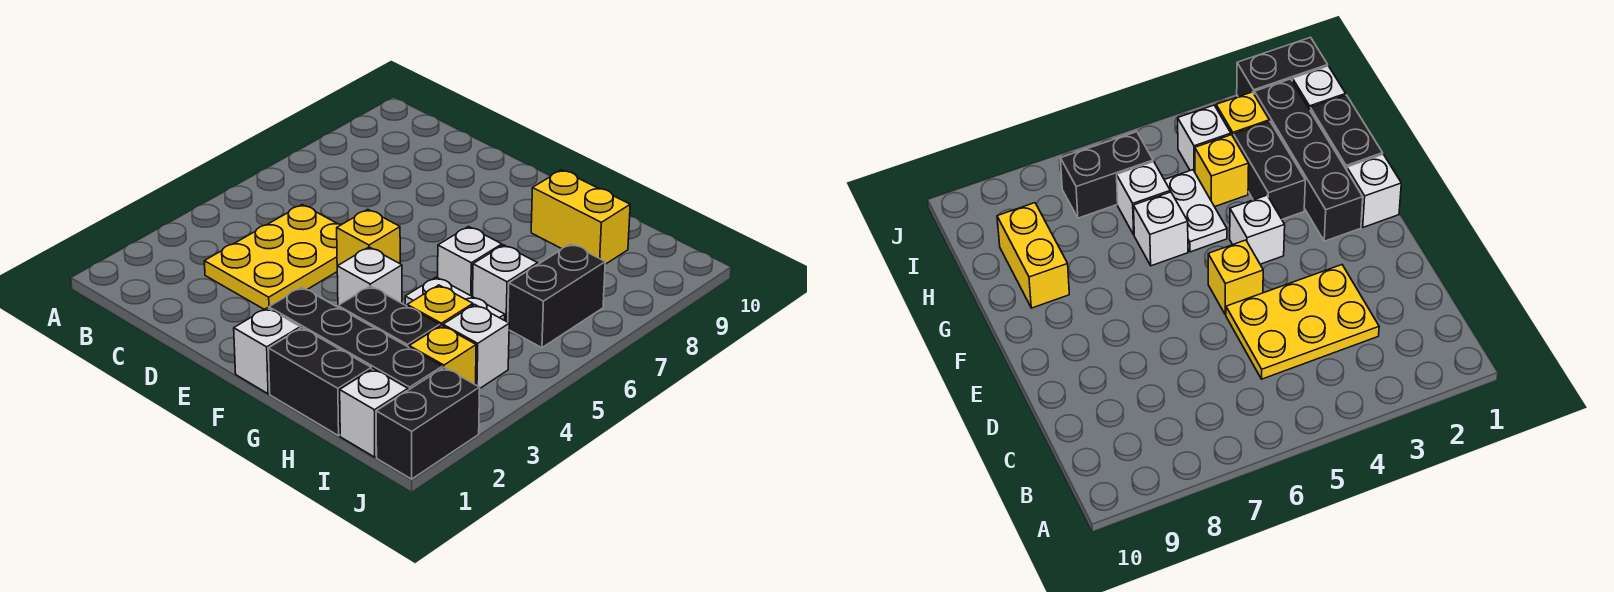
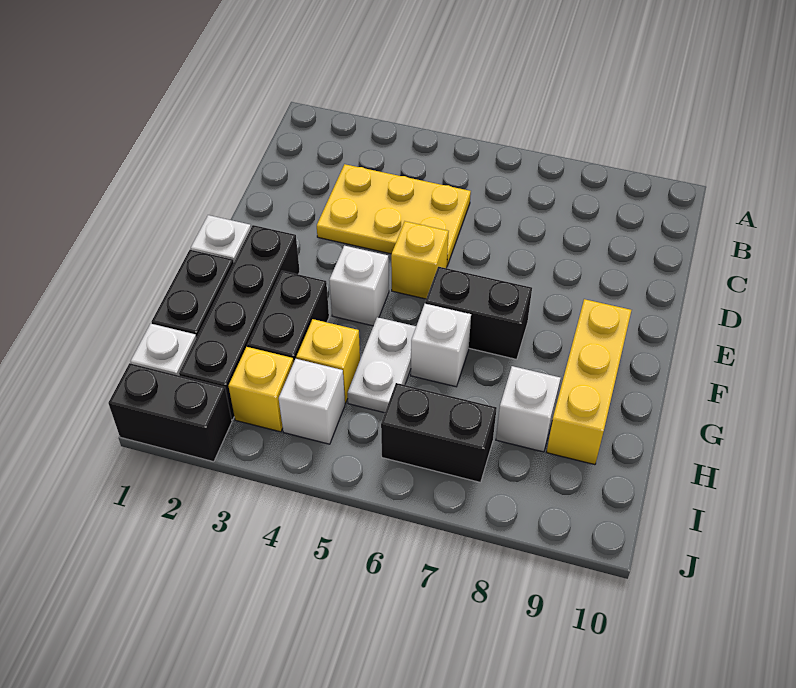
none -> black 1x2 brick [425,267,532,359]
yellow 1x2 brick [531,170,630,264] -> yellow 1x3 brick [547,299,631,465]
white 1x1 brick [473,245,538,322] -> white 1x1 brick moved to [496,366,561,452]

